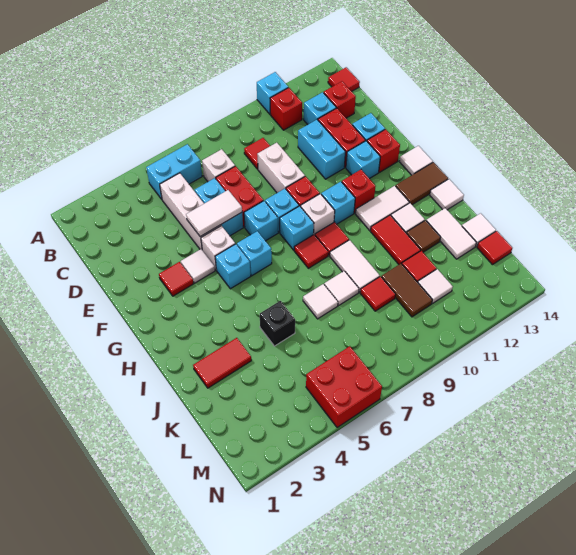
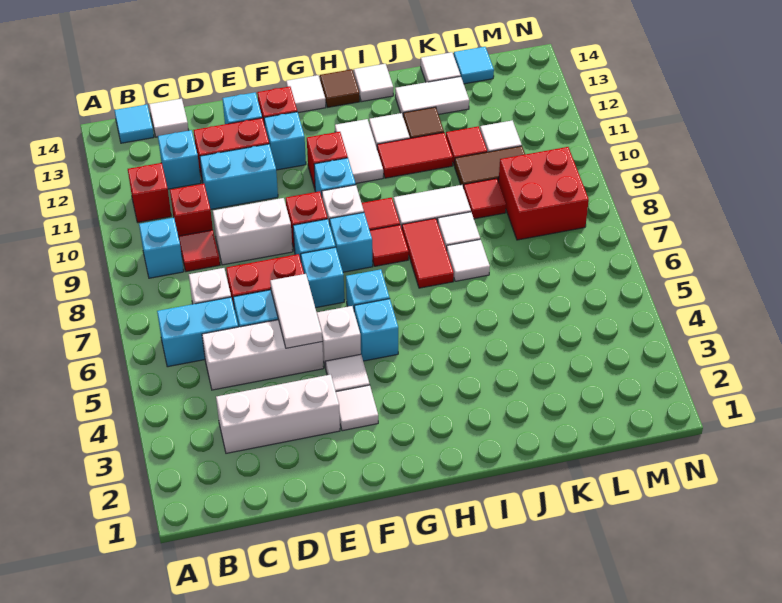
cyan 1x1 brick [257,72,288,114] -> cyan 1x1 brick moved to [139,218,184,278]
cyan 1x2 brick [146,144,202,199] -> cyan 1x2 brick turned to [157,297,238,367]
red 1x1 tile [328,67,360,91] -> cyan 1x1 tile [114,104,154,143]
none -> white 1x3 brick [216,375,340,453]
red 1x1 brick [324,81,356,118] -> red 1x1 brick moved to [170,184,213,236]
none -> white 1x1 tile [149,99,189,137]
red 1x1 tile [159,262,193,296] -> white 1x1 tile [336,385,378,431]
brown 1x2 tile [396,162,448,205] -> brown 1x1 tile [320,69,360,107]
red 1x2 tile [193,338,251,388] -> red 1x2 tile moved to [402,218,454,288]
black 1x1 brick [260,301,295,346] -> none
red 1x1 tile [477,231,512,265] -> cyan 1x1 tile [454,47,494,84]
red 2x2 brick [306,346,382,428] -> red 2x2 brick moved to [499,147,589,240]

